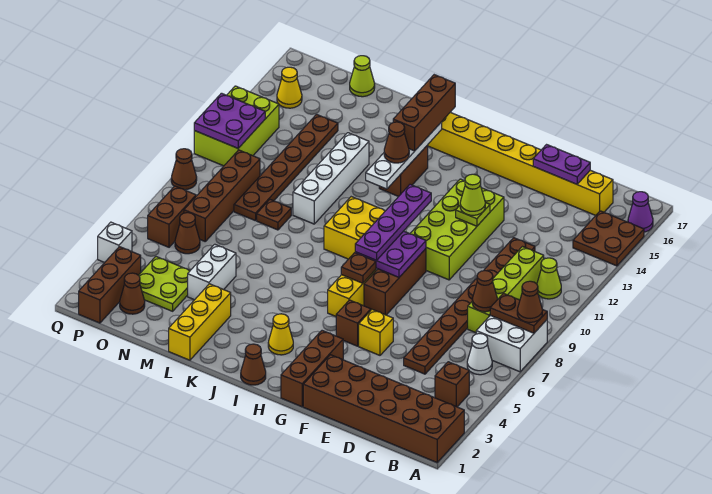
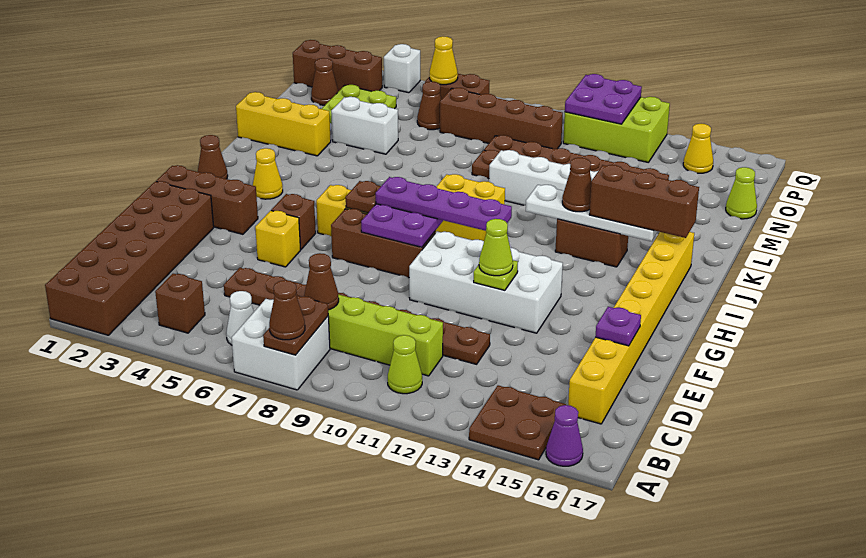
purple 1x2 plate [533,145,590,184] -> purple 1x1 plate [595,307,641,346]
lime 2x4 brick [410,179,504,280] -> white 2x4 brick [409,232,563,333]
none -> yellow 1x1 cone [430,36,458,85]
brown 1x1 cone [171,149,197,190] -> none

